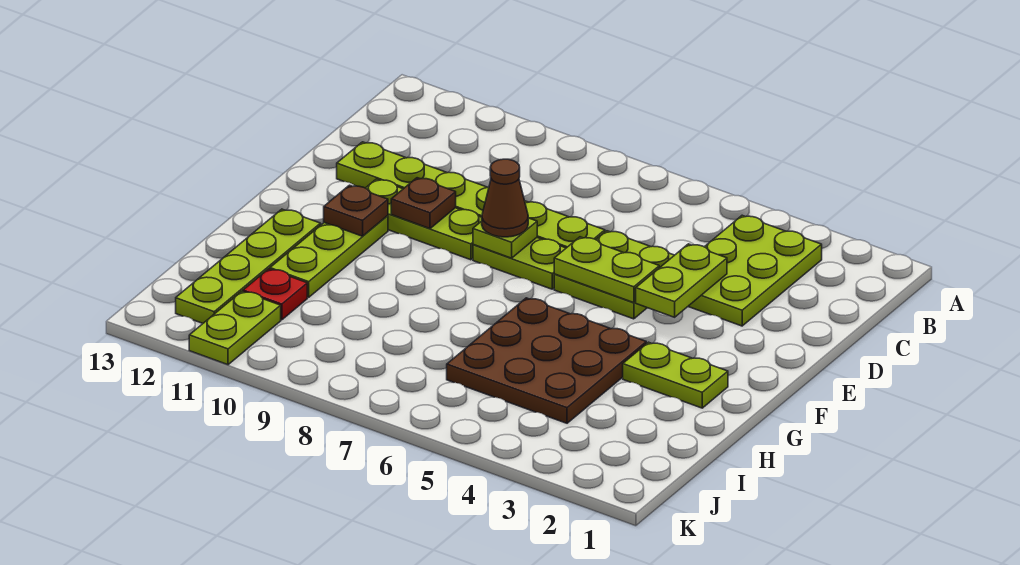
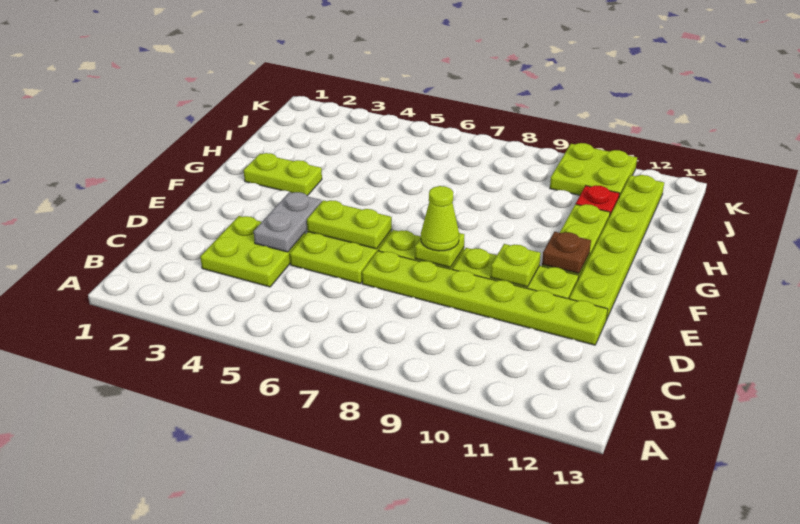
lime 2x3 plate [688,215,822,326] -> lime 2x2 plate [200,216,305,287]
lime 1x2 plate [636,244,727,317] -> grey 1x2 plate [254,192,322,252]
brown 1x1 cone [482,159,528,237] -> lime 1x1 cone [421,186,459,251]
brown 1x1 plate [391,178,456,229] -> lime 1x1 plate [491,244,541,287]
brown 3x3 plate [447,298,646,423] -> none
lime 1x4 plate [176,209,321,323] -> lime 1x6 plate [569,175,664,320]
lime 1x2 plate [189,291,281,365] -> lime 2x2 plate [550,143,637,197]

